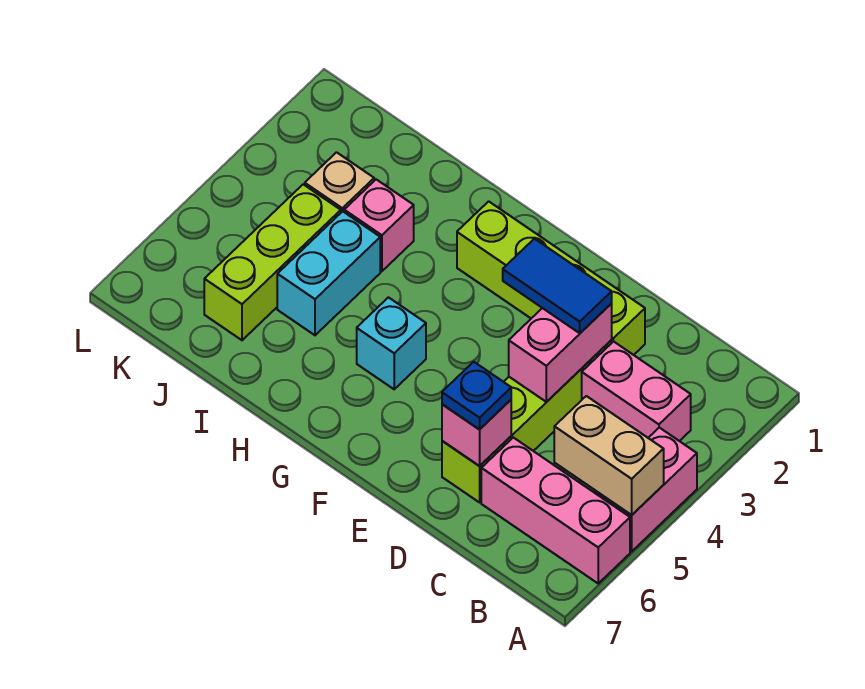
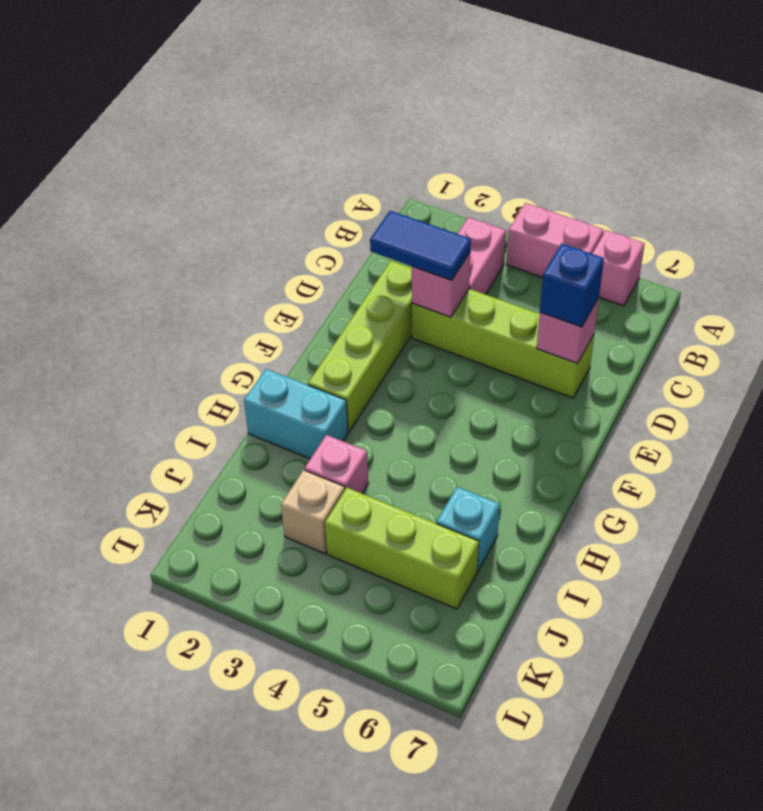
tan 1x2 brick [554,396,664,515] -> none
pink 1x3 brick [481,438,630,583] -> pink 1x1 brick [592,230,645,306]
pink 1x2 brick [509,304,612,402] -> pink 1x1 brick [412,253,470,317]
blue 1x2 tile [503,239,612,333] -> blue 1x2 tile turned to [370,211,471,280]
blue 1x1 plate [442,362,511,430] -> blue 1x1 brick [540,243,604,327]
cyan 1x1 brick [357,297,426,389] -> cyan 1x1 brick moved to [437,487,500,571]
cyan 1x2 brick [277,211,380,335] -> cyan 1x2 brick moved to [244,369,348,459]

